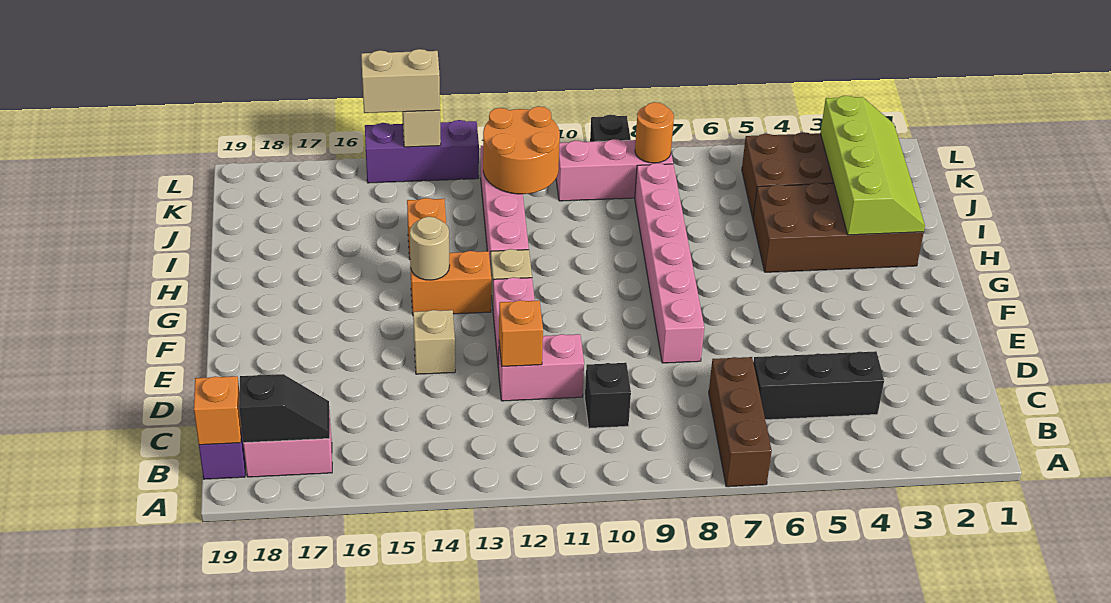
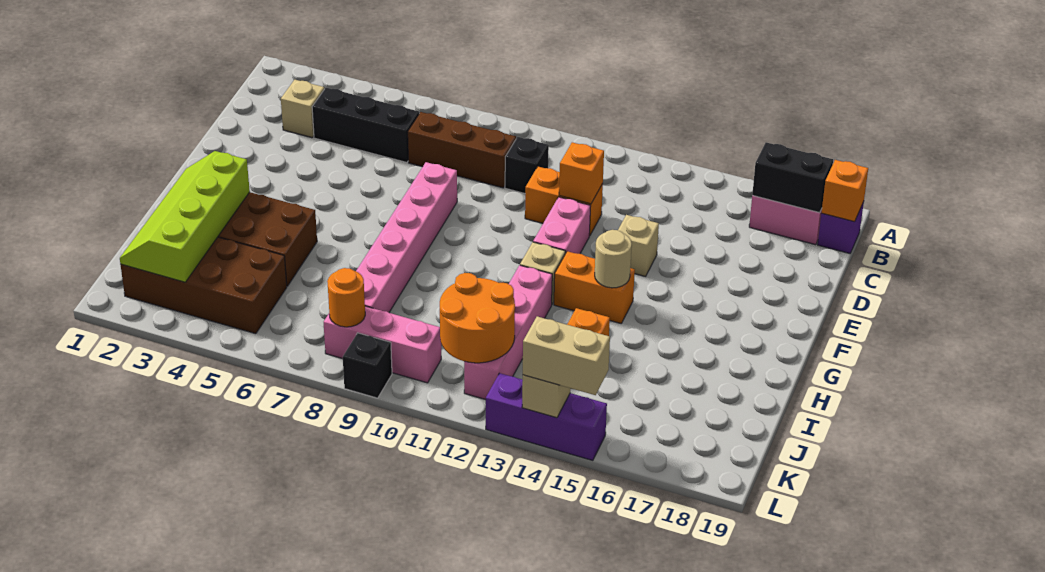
brown 1x3 brick [709,357,772,487] -> brown 1x3 brick turned to [408,112,516,188]
black 1x2 slope [239,374,330,443] -> black 1x2 brick [752,142,833,213]
none -> tan 1x1 brick [281,80,324,138]
pink 1x2 brick [499,334,584,401] -> orange 1x2 brick [525,167,603,236]

